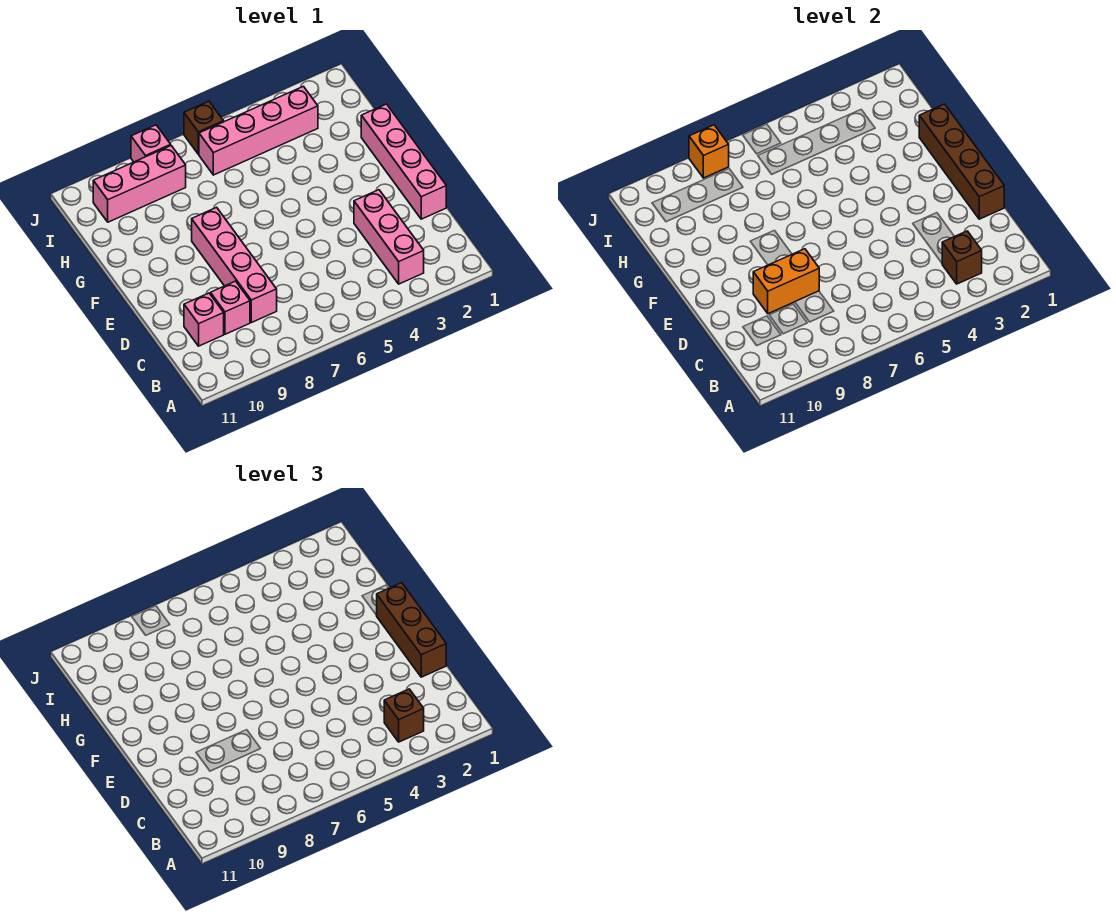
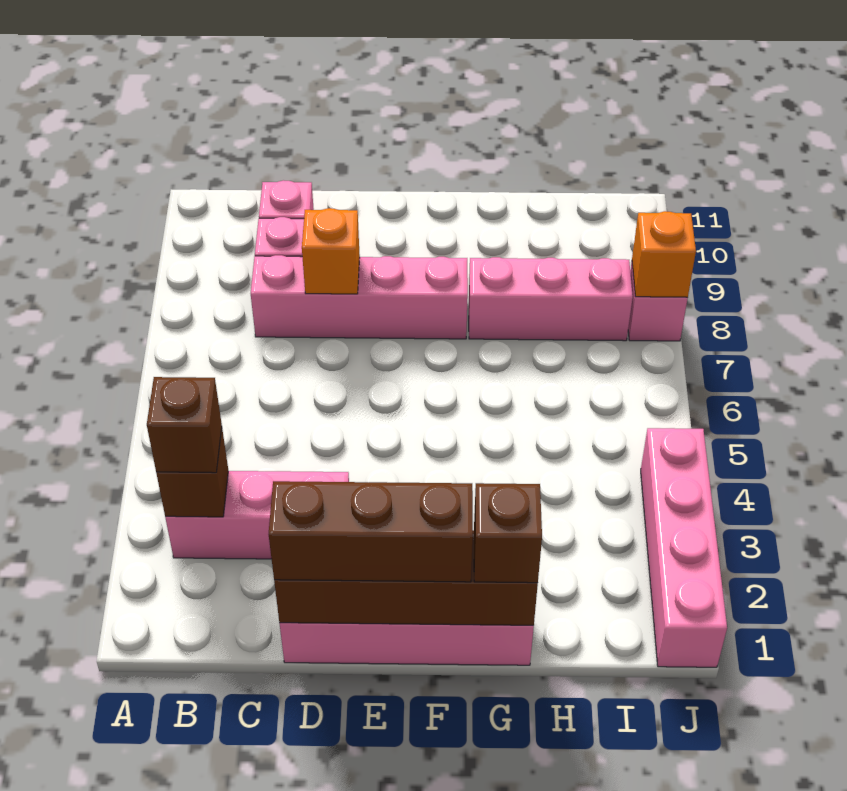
orange 1x2 brick [753,249,819,314] -> orange 1x1 brick [302,208,360,294]
pink 1x4 brick [199,86,318,175] -> pink 1x4 brick moved to [641,428,727,667]
pink 1x3 brick [93,146,186,222] -> pink 1x3 brick turned to [469,257,633,341]
brown 1x1 brick [184,101,224,154] -> brown 1x1 brick moved to [474,483,542,583]

